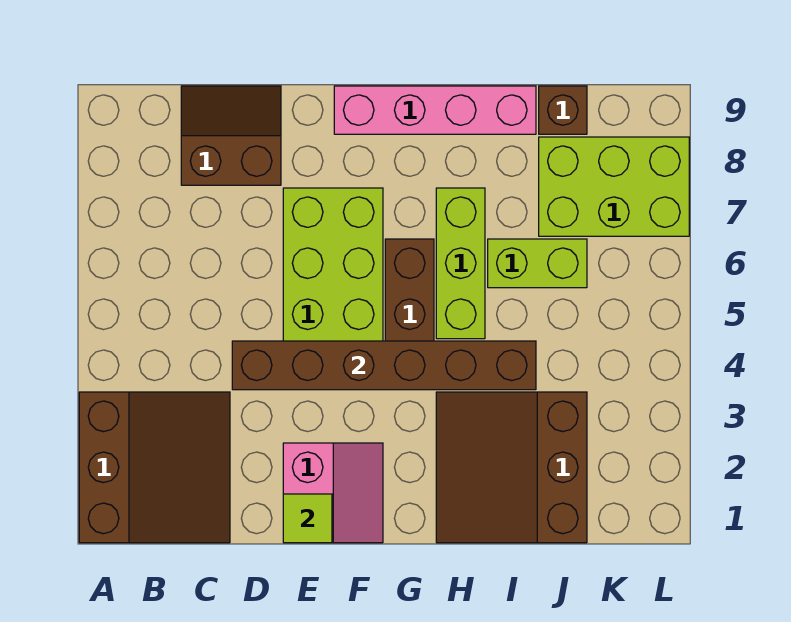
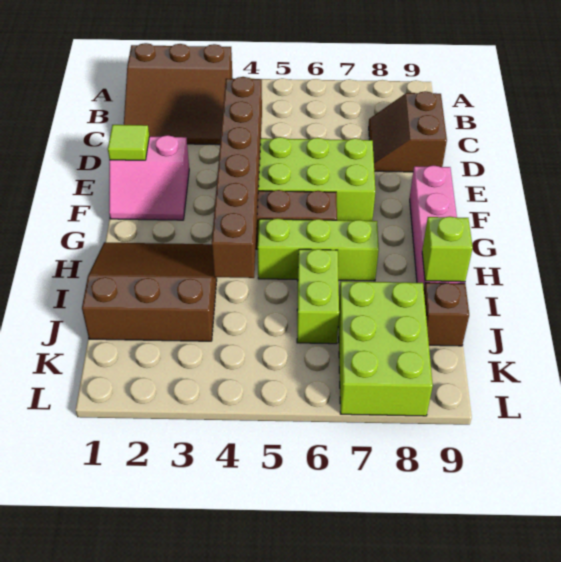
brown 2x2 slope [181,86,281,185] -> brown 2x2 slope turned to [369,91,447,172]
none -> lime 1x1 brick [422,217,473,282]

